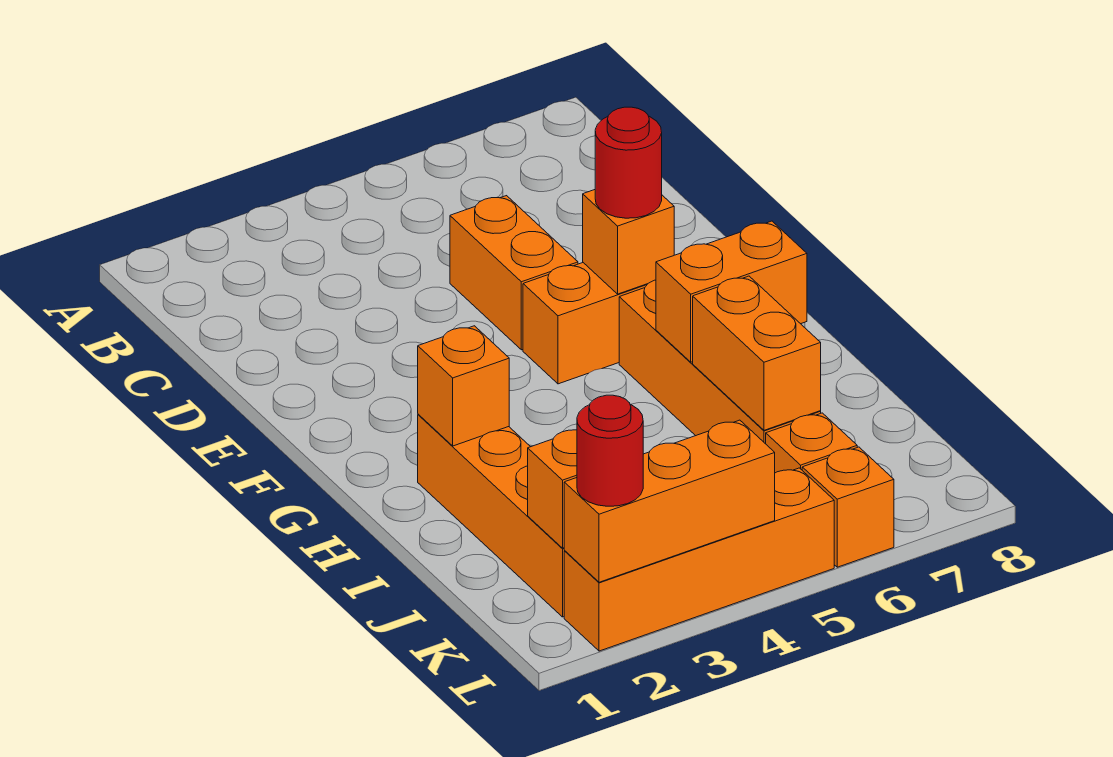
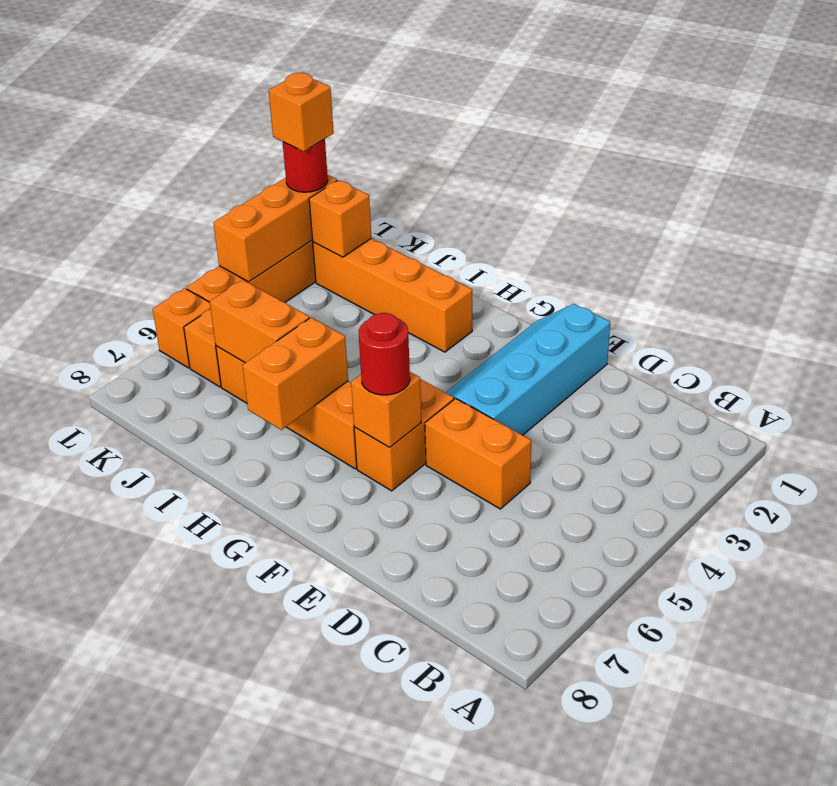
none -> cyan 2x4 slope [446,304,610,435]
orange 1x1 brick [418,326,509,446] -> orange 1x1 brick moved to [269,73,334,151]

